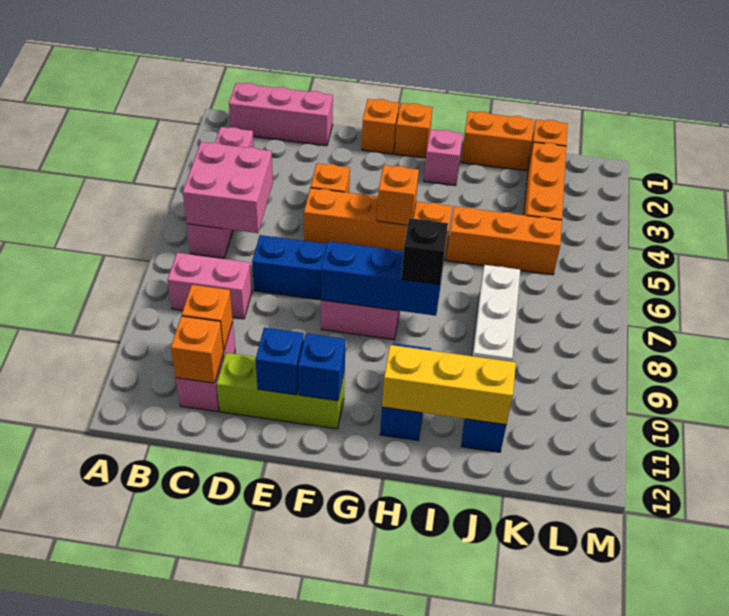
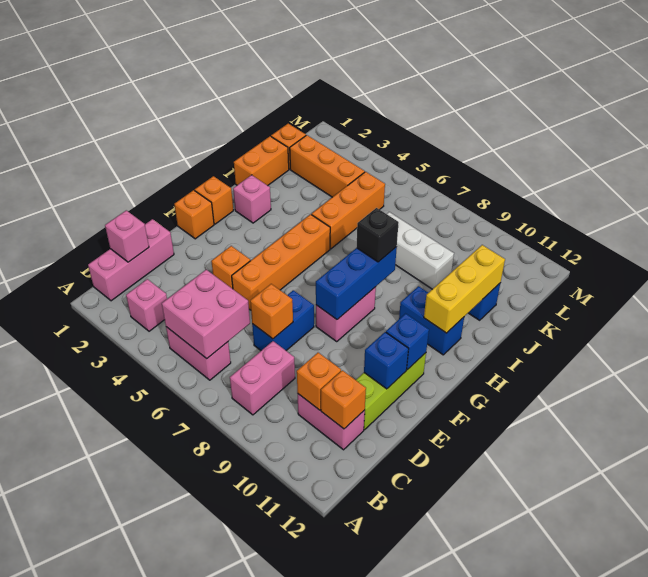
none -> pink 1x1 brick [105,210,149,262]
orange 1x1 brick [377,165,419,225] -> orange 1x1 brick moved to [250,284,293,339]

